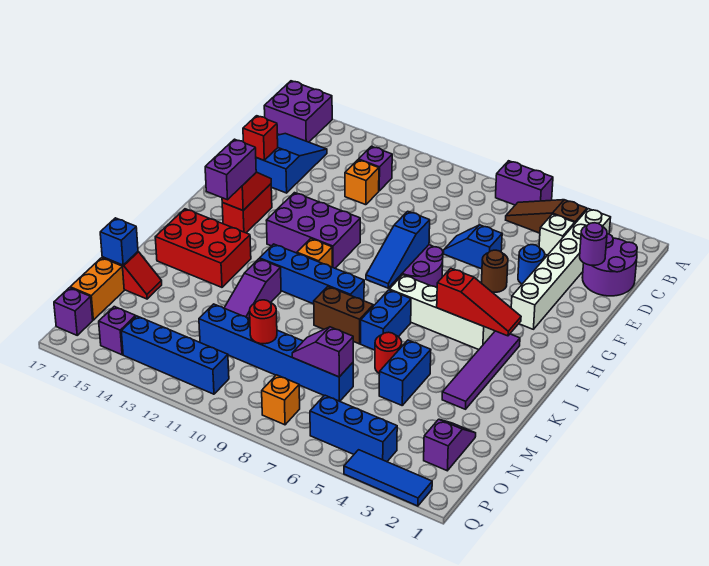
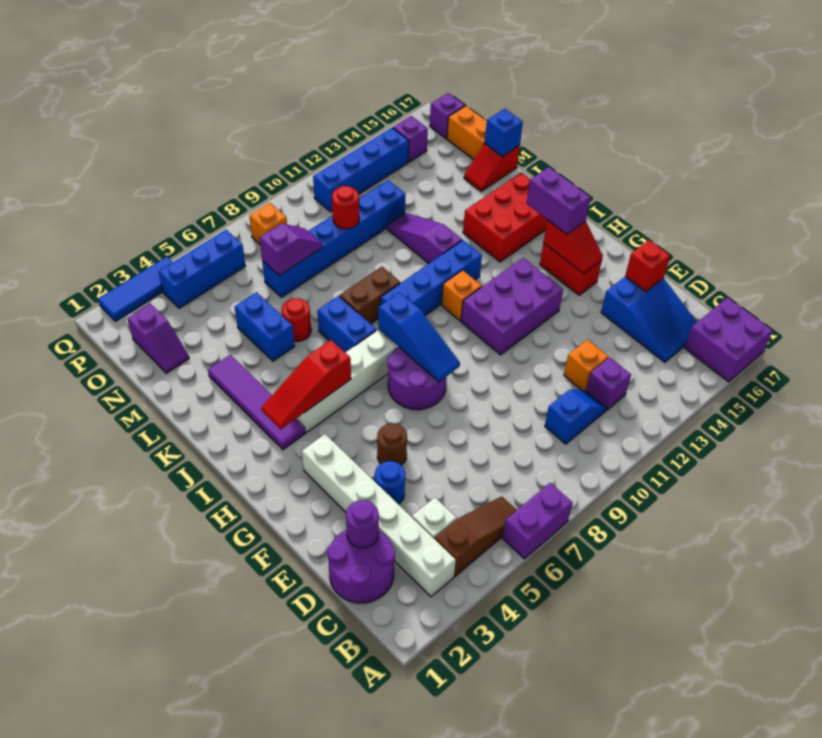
blue 1x2 slope [444,225,502,269] -> blue 1x2 slope moved to [545,390,606,444]
blue 1x3 slope [366,211,430,288] -> blue 1x3 slope turned to [378,292,460,382]

